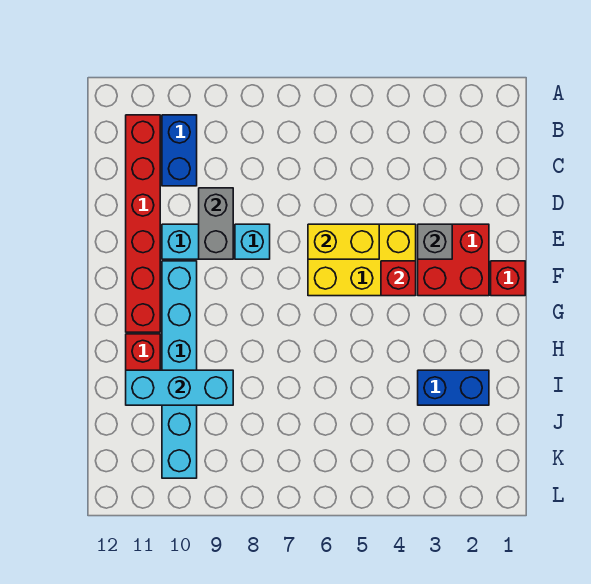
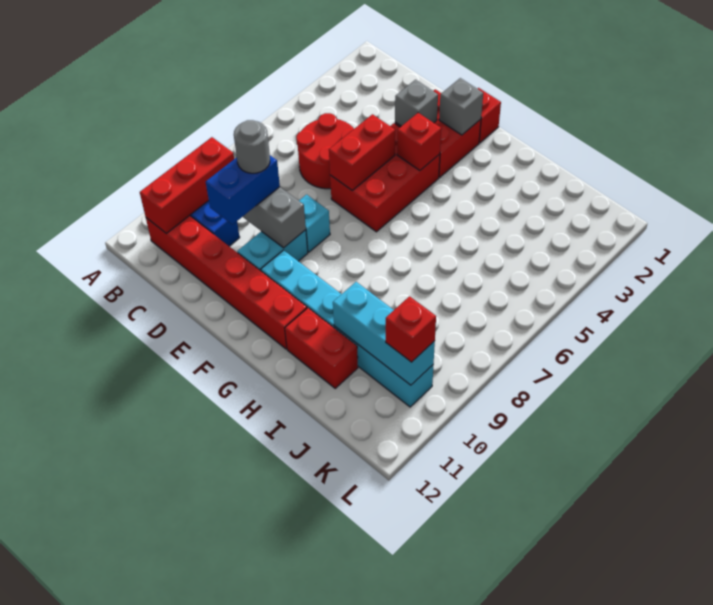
none -> red 1x3 brick [140,137,234,233]
none -> red 2x2 round brick [296,113,354,189]
none -> grey 1x1 round brick [234,120,270,173]
yellow 2x3 brick [308,224,416,296] -> red 2x3 brick [330,123,440,232]
yellow 1x2 brick [308,224,379,259] -> red 1x2 brick [329,114,395,191]
none -> grey 1x1 brick [439,78,483,135]
blue 1x2 brick [418,370,489,405] -> blue 1x2 brick moved to [206,155,280,224]
cyan 1x3 brick [126,370,233,405] -> cyan 1x3 brick turned to [333,282,435,385]
none -> red 1x1 brick [386,296,436,362]

